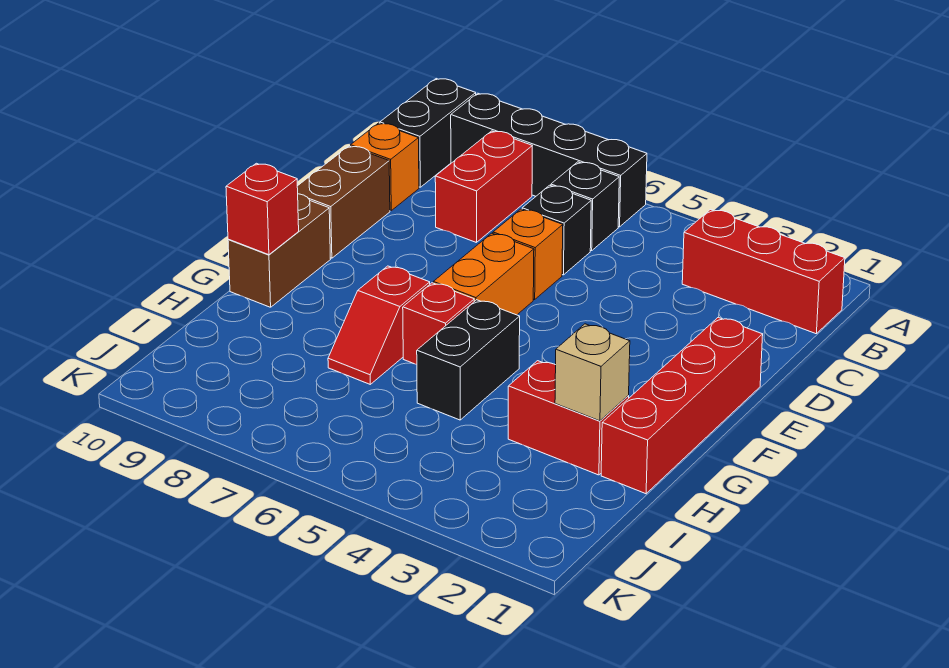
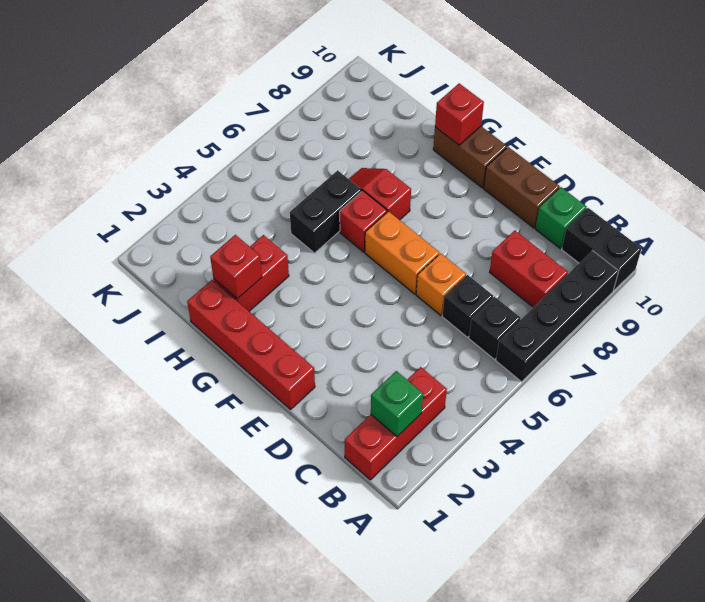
none -> green 1x1 brick [371,371,423,436]
orange 1x1 brick [351,123,419,210] -> green 1x1 brick [535,187,587,248]
black 1x2 brick [417,300,520,420] -> black 1x2 brick turned to [290,170,362,253]
tan 1x1 brick [555,324,630,421] -> red 1x1 brick [210,235,262,299]

